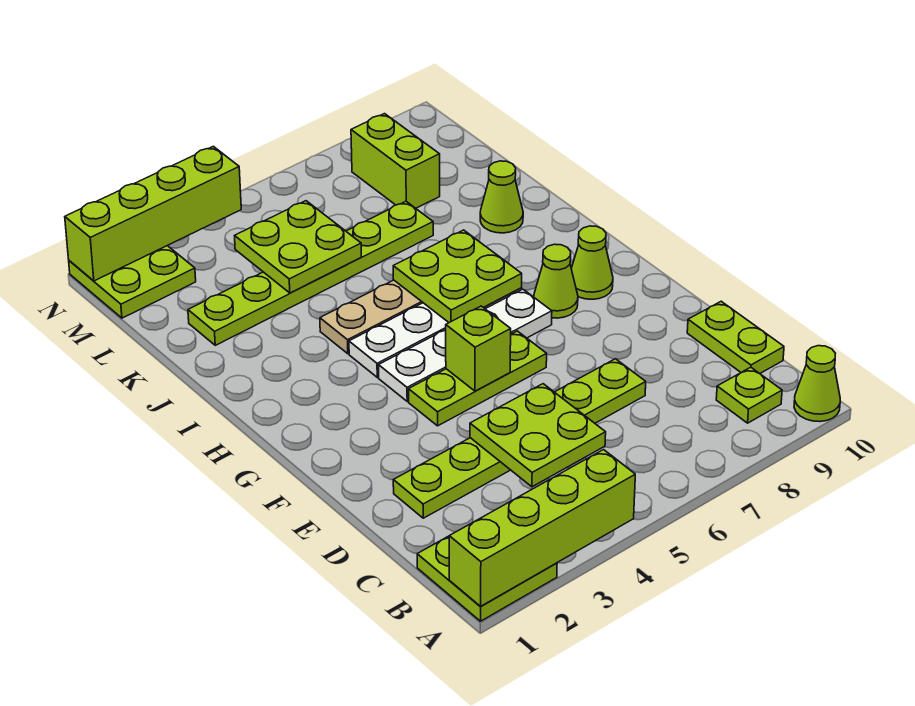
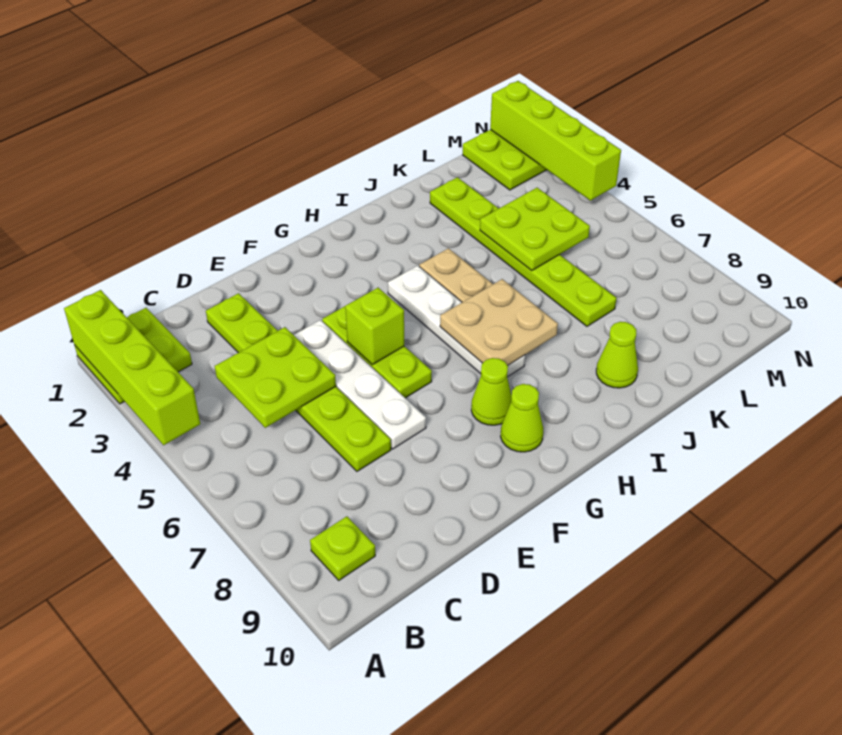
lime 1x1 cone [794,346,840,422] -> none
lime 1x2 plate [687,301,784,374] -> none
white 1x4 plate [379,289,552,401] -> white 1x4 plate moved to [294,320,426,449]
lime 2x2 plate [393,230,522,323] -> tan 2x2 plate [440,279,558,366]
lime 1x2 brick [351,114,440,208] -> none

